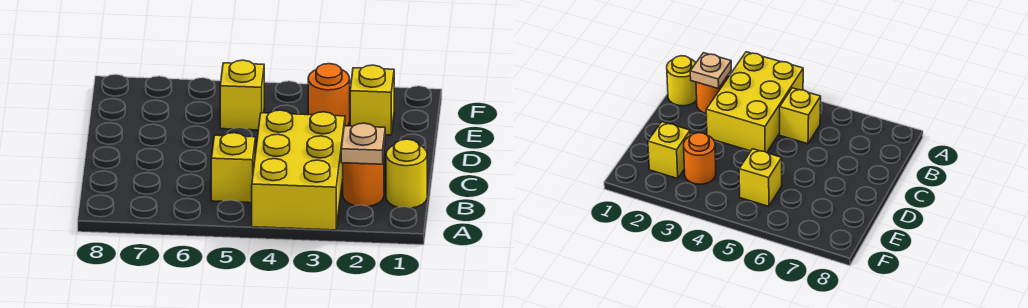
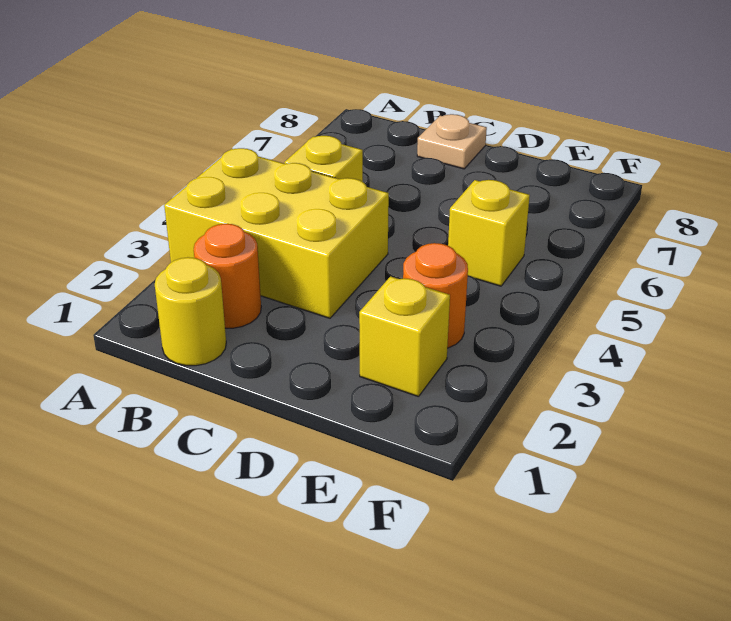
tan 1x1 plate [341,123,385,164] -> tan 1x1 plate moved to [417,114,487,169]

